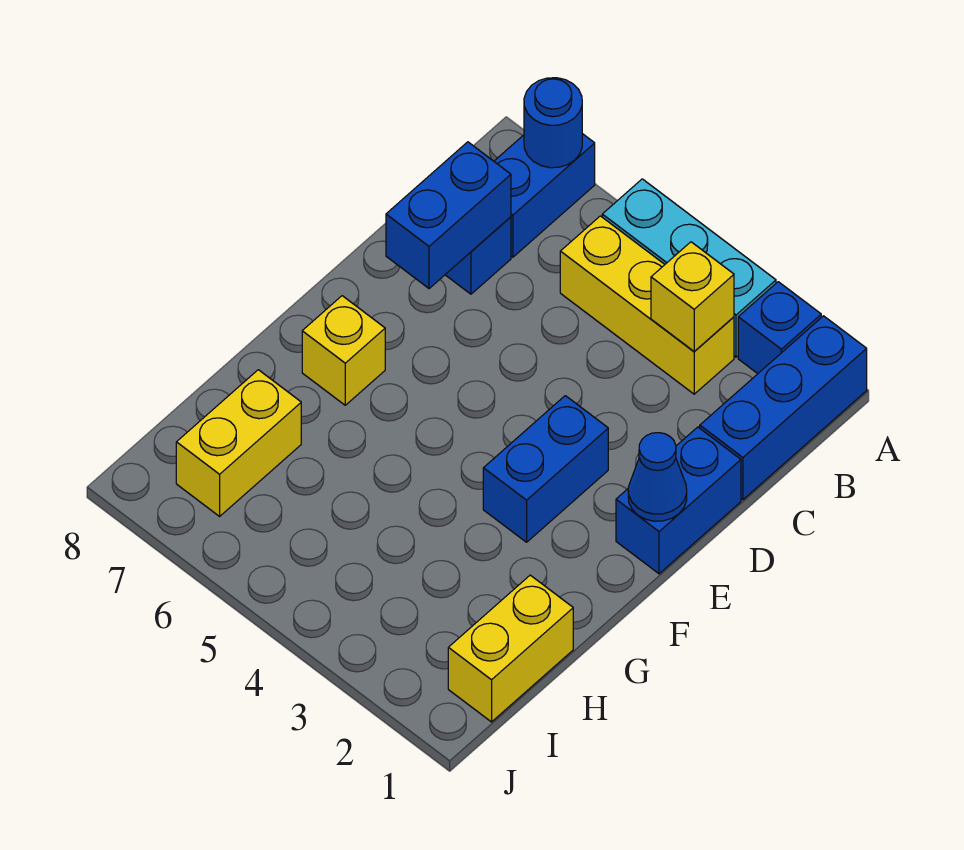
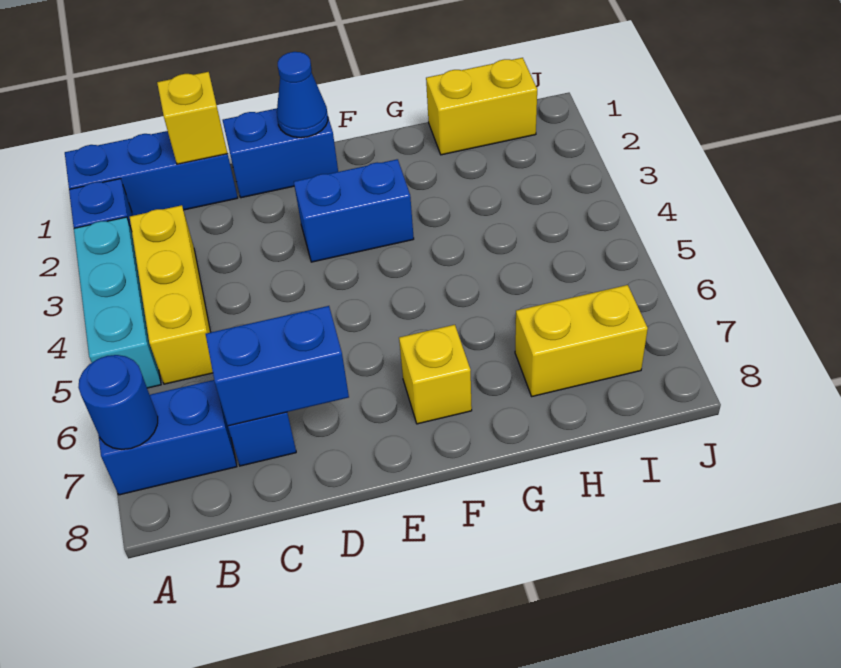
yellow 1x1 brick [651,242,734,351] -> yellow 1x1 brick moved to [157,72,227,164]

